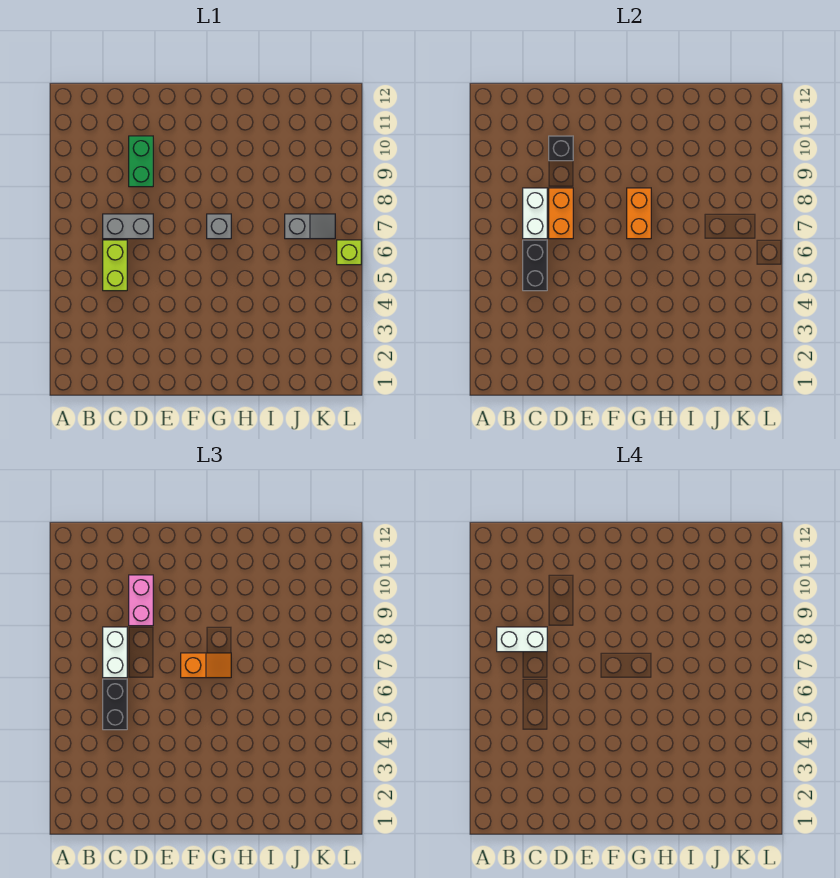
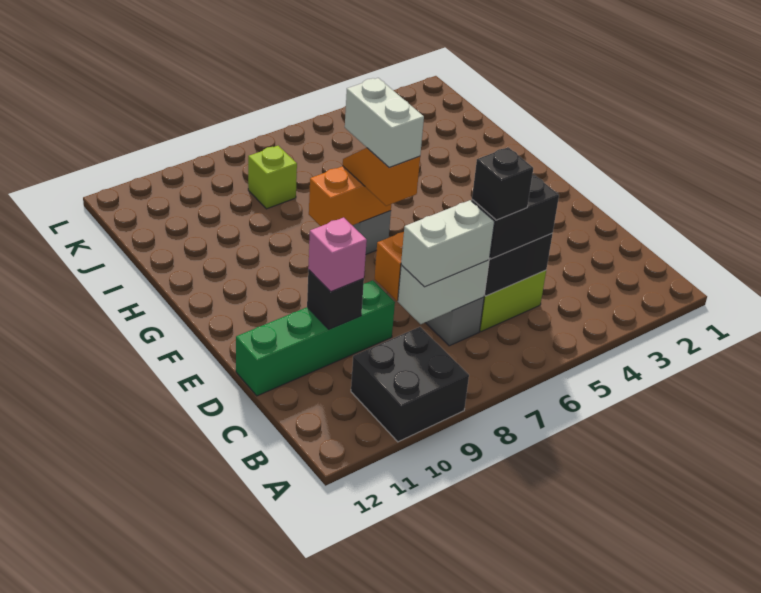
none -> black 2x2 brick [351,327,469,442]
white 1x2 brick [497,627,547,652] -> white 1x2 brick moved to [345,78,424,168]
none -> black 1x1 brick [472,147,533,220]
green 1x2 brick [129,136,153,187] -> green 1x4 brick [236,280,395,396]
pink 1x2 brick [129,575,153,626] -> pink 1x1 brick [308,218,367,291]
grey 1x2 slope [285,214,335,239] -> none
lime 1x1 brick [337,240,361,265] -> lime 1x1 brick moved to [248,146,297,209]

